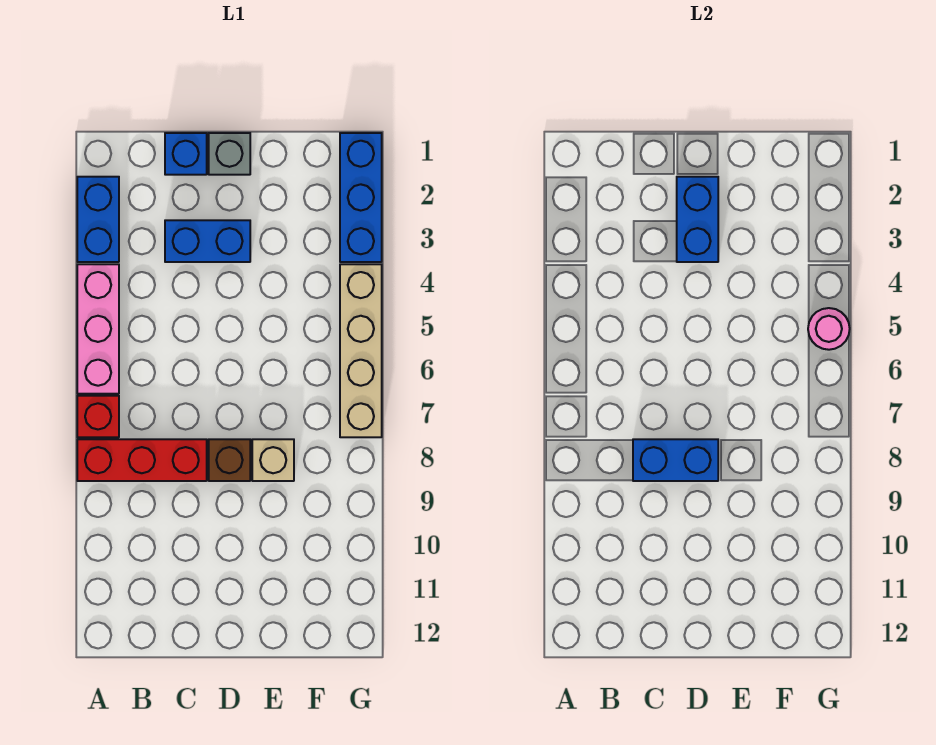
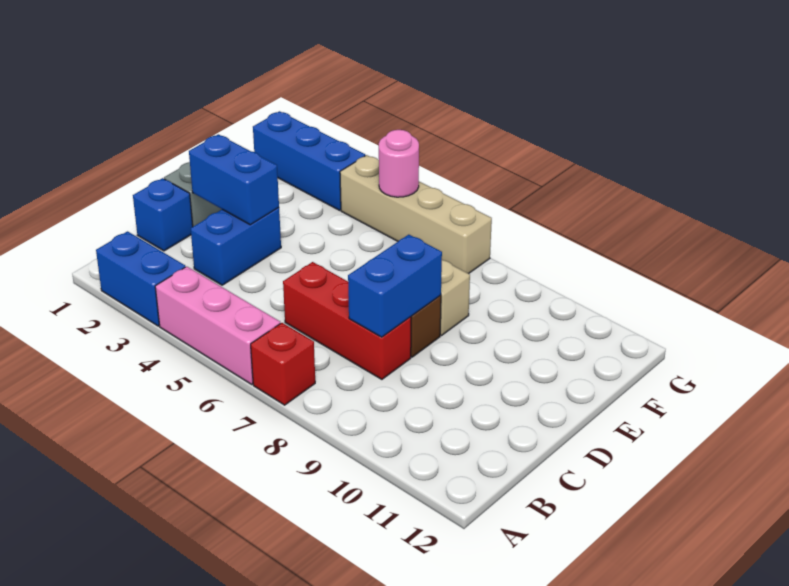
red 1x3 brick [77,439,207,481] -> red 1x3 brick turned to [283,262,411,379]

